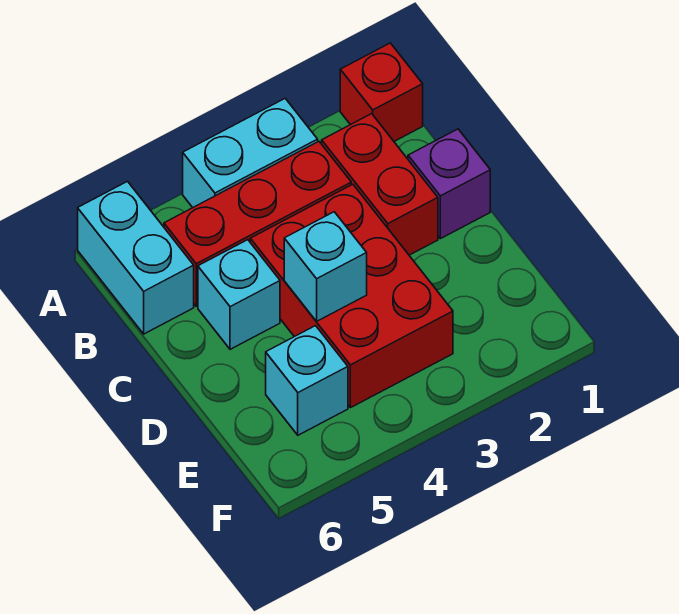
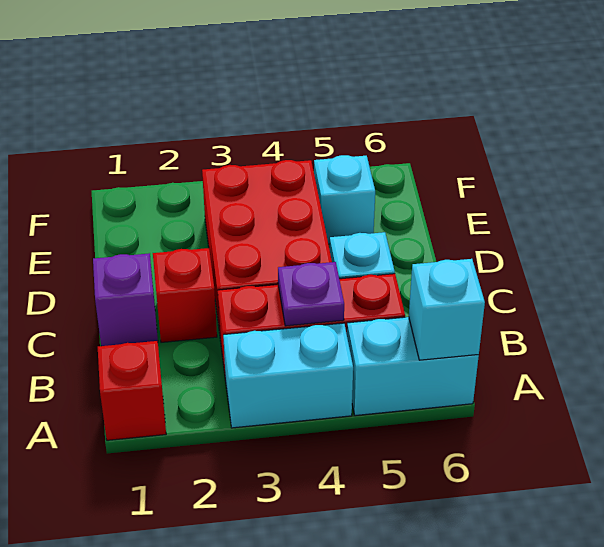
cyan 1x2 brick [78,181,194,334] -> cyan 1x2 brick turned to [347,317,479,416]
red 1x2 brick [322,114,438,255] -> red 1x1 brick [153,248,217,342]
none -> purple 1x1 plate [278,262,344,326]
cyan 1x1 brick [284,212,367,322] -> cyan 1x1 brick moved to [409,259,485,360]

